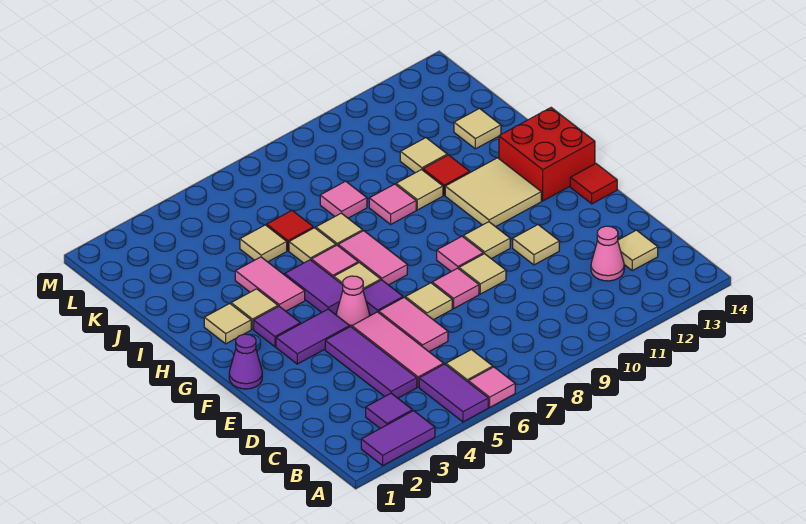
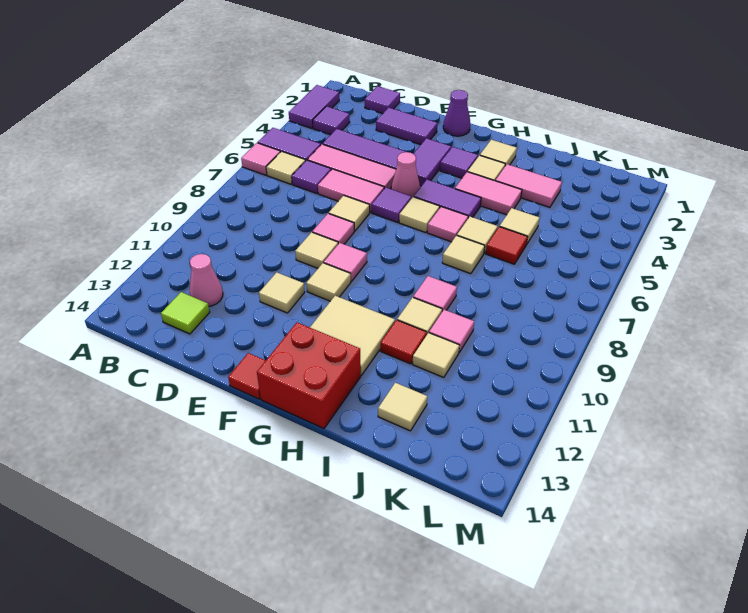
none -> purple 1x1 tile [365,86,400,114]
none -> purple 1x1 tile [292,160,331,194]
tan 1x1 tile [618,230,658,271] -> lime 1x1 tile [161,292,210,334]
none -> purple 1x2 tile [376,107,438,145]
pink 1x2 tile [338,231,407,285] -> pink 1x2 tile moved to [495,164,562,207]
pink 1x1 tile [320,181,367,218] -> pink 1x1 tile moved to [429,310,474,352]

